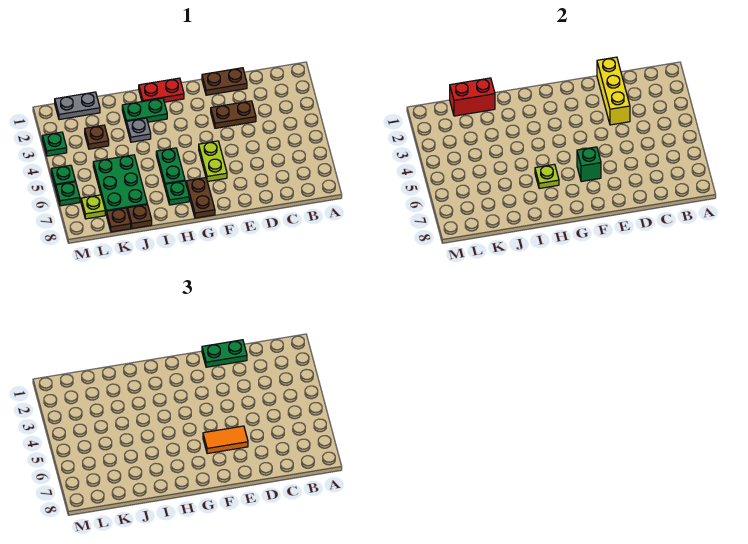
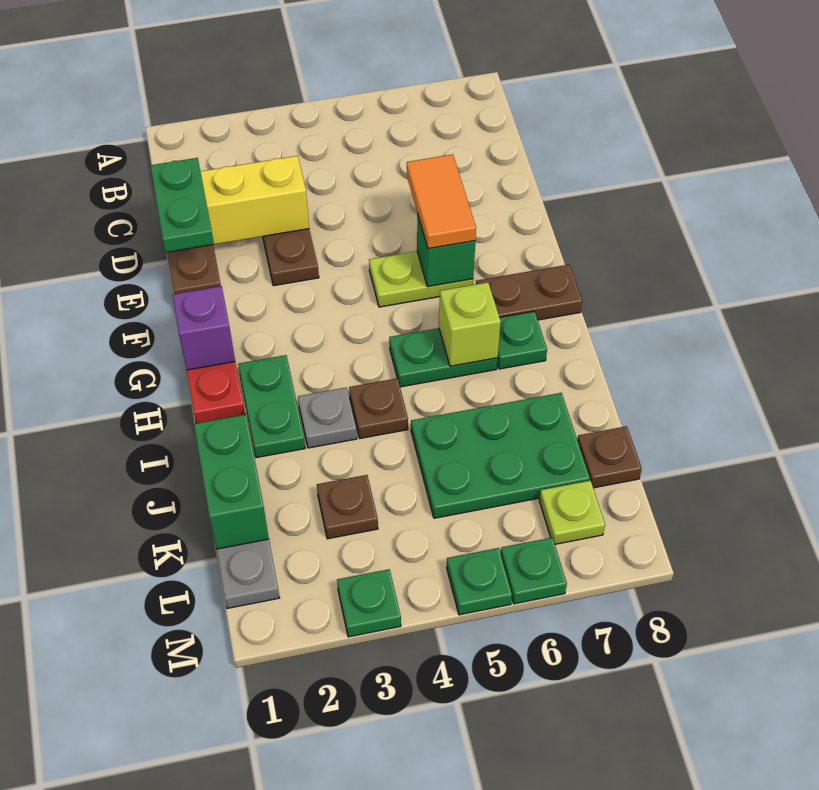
none -> purple 1x1 brick [172,286,235,370]
lime 1x1 plate [535,164,559,189] -> lime 1x1 brick [439,282,501,366]
red 1x2 brick [450,78,495,116] -> green 1x2 brick [194,414,269,549]
brown 1x1 plate [128,205,152,229] -> brown 1x1 plate moved to [349,378,408,438]

